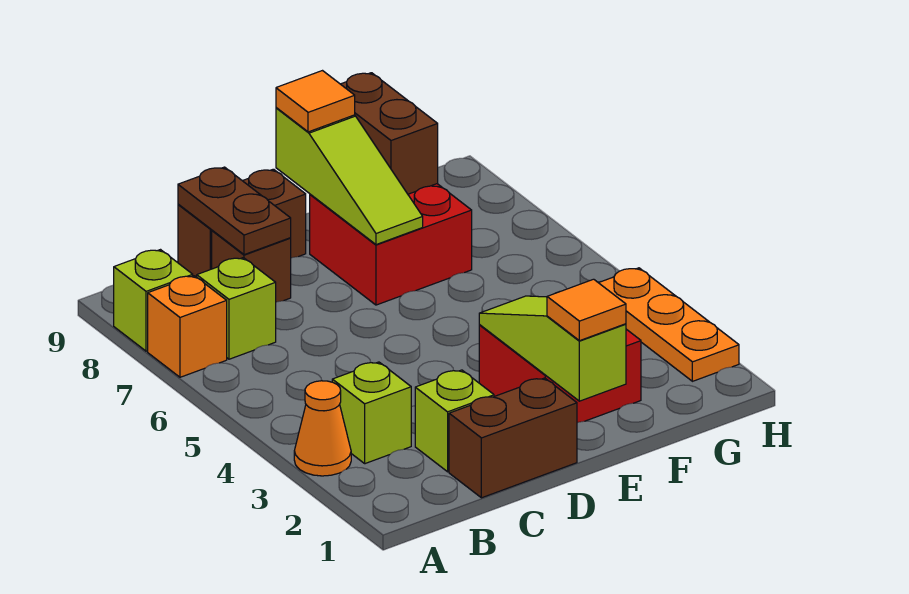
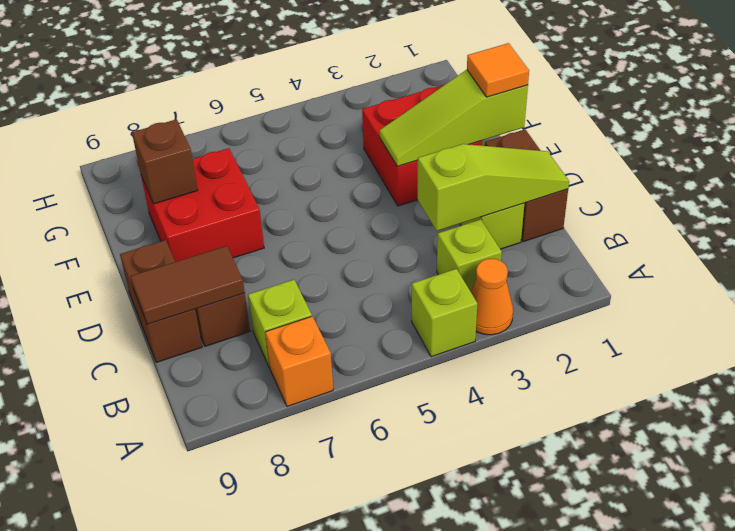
lime 1x1 brick [114,250,193,351] -> lime 1x1 brick moved to [412,269,477,357]
brown 1x2 plate [178,167,291,255] -> brown 1x2 tile [130,246,245,324]
lime 1x3 slope [276,108,423,245] -> lime 1x3 slope moved to [417,144,569,231]
orange 1x1 tile [276,71,355,132] -> none
brown 1x2 brick [341,73,438,194] -> brown 1x1 brick [132,119,198,204]
orange 1x3 plate [599,268,739,381] -> none

